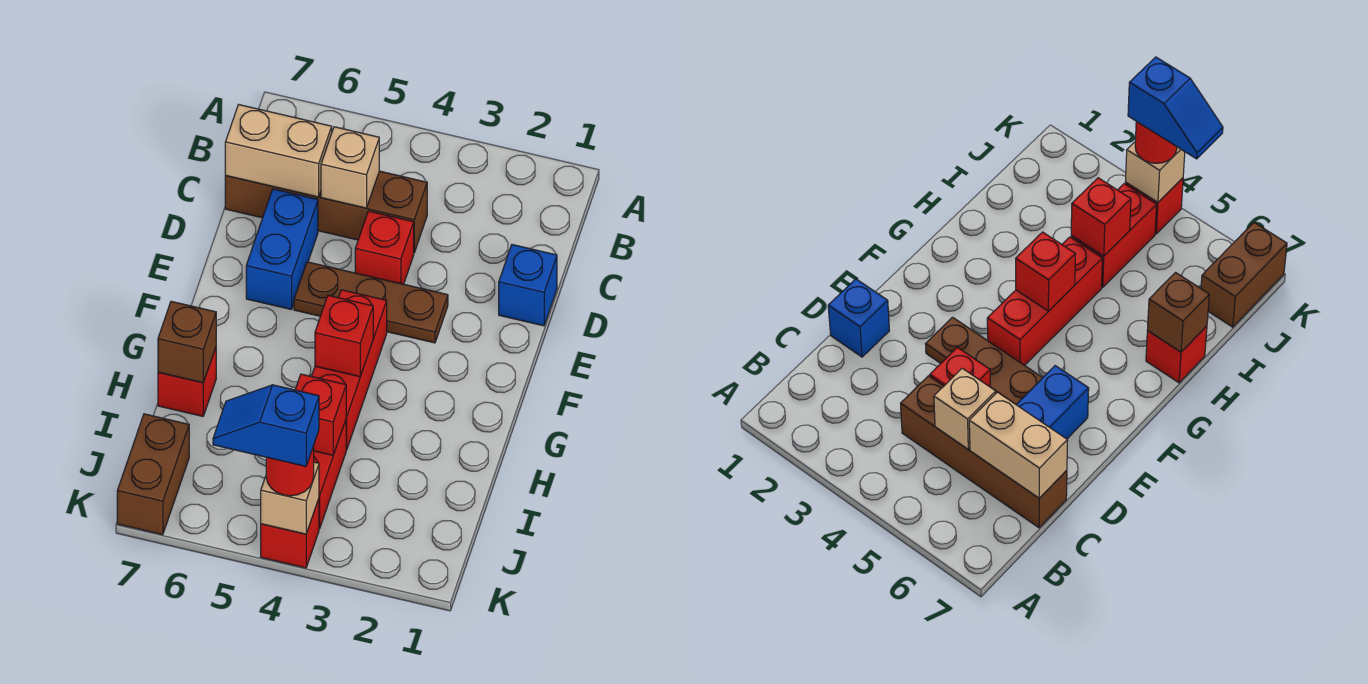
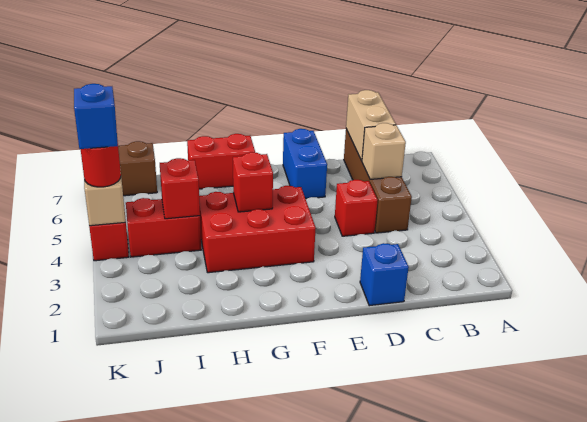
blue 1x2 brick [246,189,318,310] -> blue 1x2 brick turned to [283,129,327,199]
brown 1x3 plate [294,262,448,343] -> none
red 1x3 brick [312,290,387,450] -> red 2x3 brick [199,186,316,273]
red 1x1 brick [158,348,216,416] -> red 1x2 brick [187,134,255,189]
brown 1x1 brick [158,301,216,383] -> none

